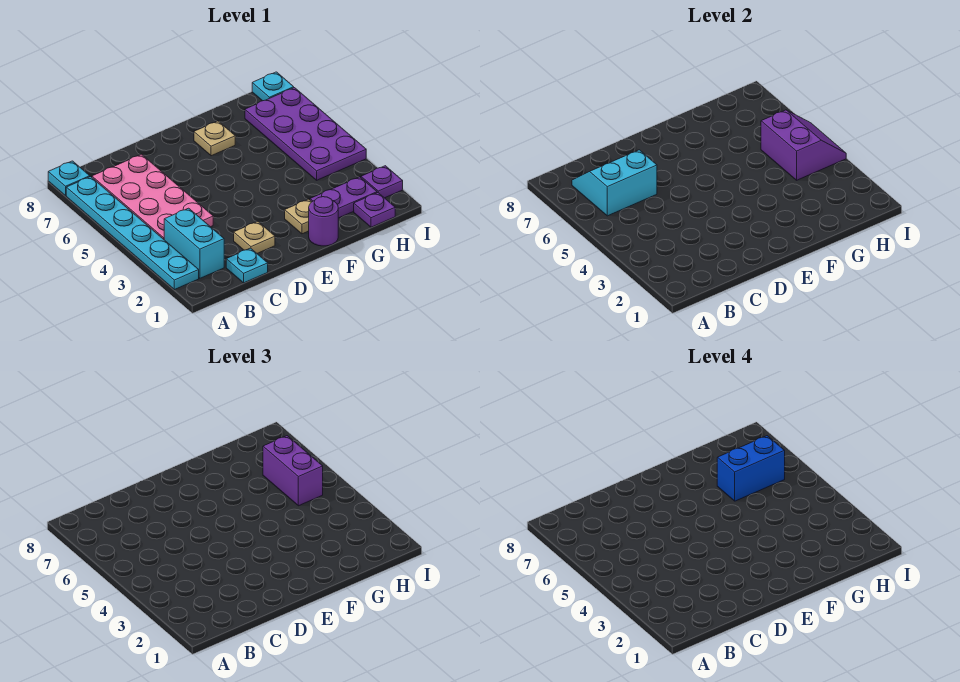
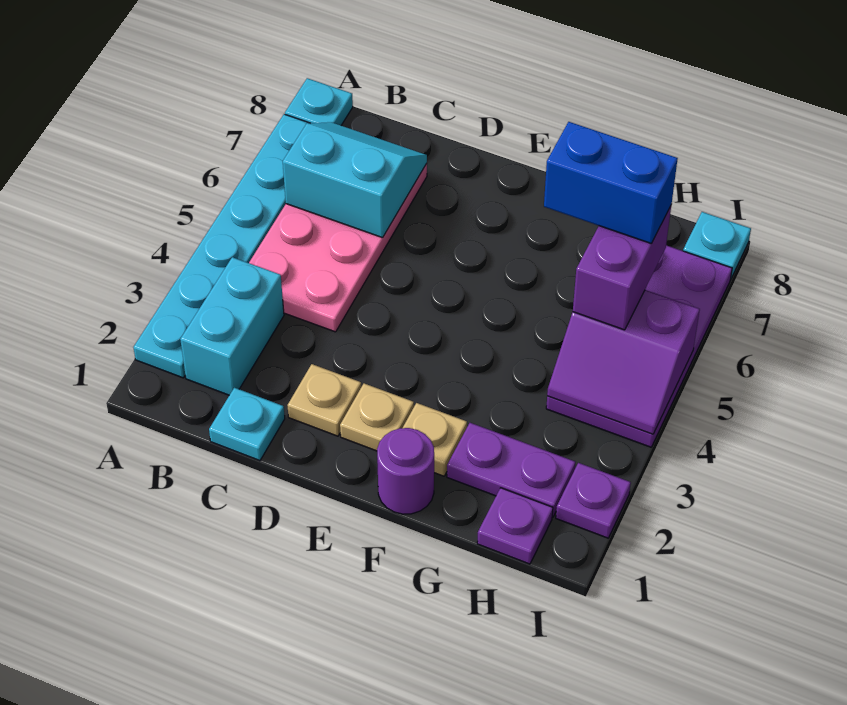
tan 1x1 plate [194,121,235,156] -> tan 1x1 plate moved to [340,383,414,451]
purple 2x2 slope [761,110,846,180] -> purple 2x2 slope turned to [547,290,700,434]

